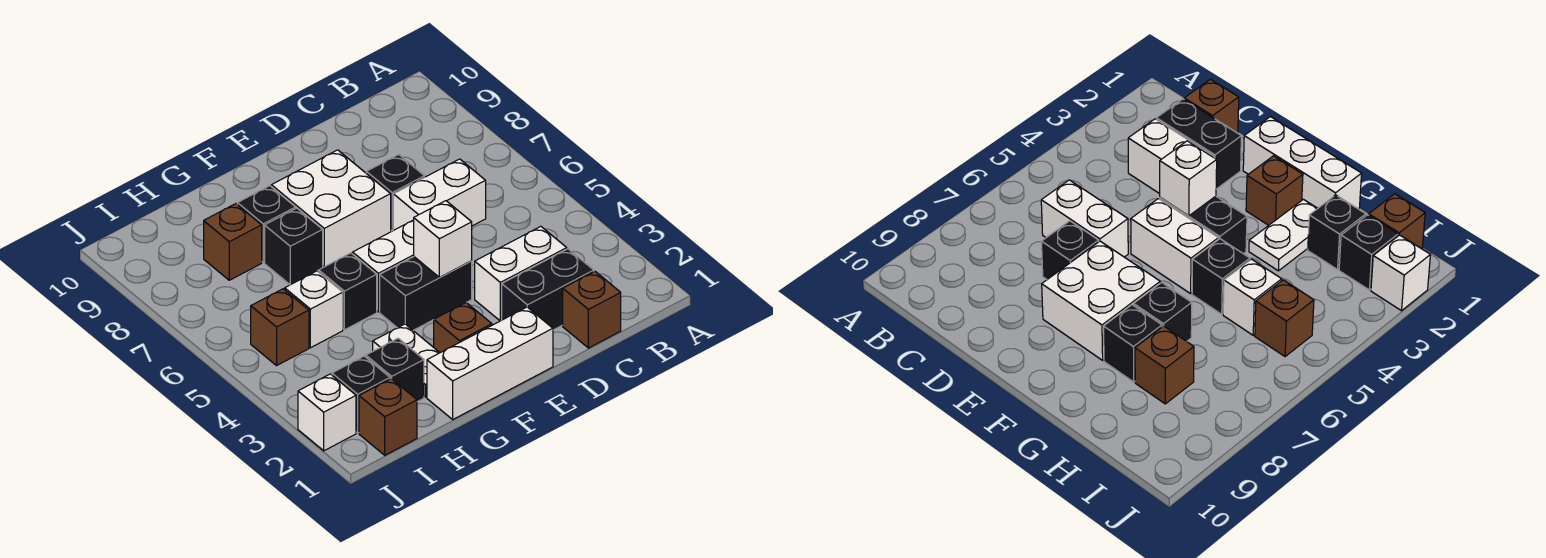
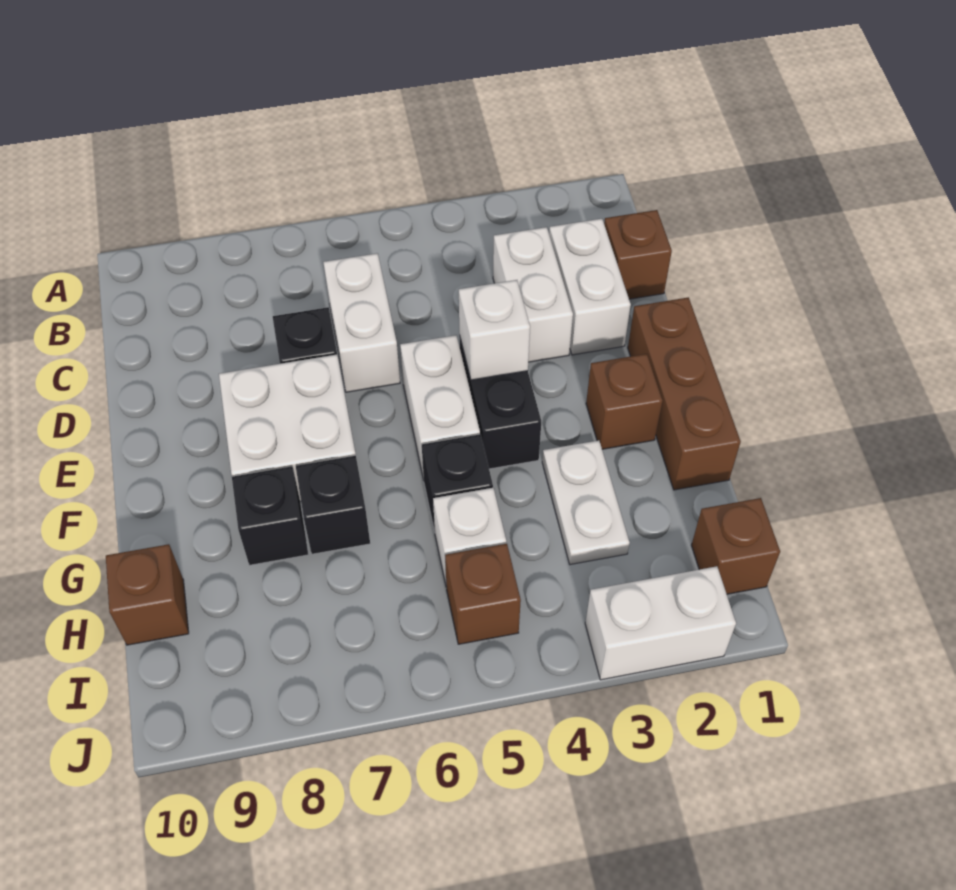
black 1x2 brick [502,249,594,330] -> white 1x2 brick [549,219,631,355]
white 1x3 brick [427,307,553,419] -> brown 1x3 brick [628,297,741,490]
white 1x2 plate [373,324,440,397] -> white 1x2 plate turned to [542,440,630,565]
black 1x1 brick [366,338,424,402] -> none
brown 1x1 brick [204,204,262,280] -> brown 1x1 brick moved to [106,544,189,645]
black 1x1 brick [332,356,390,433] -> none
white 1x1 brick [298,374,356,451] -> white 1x2 brick [585,566,736,680]

